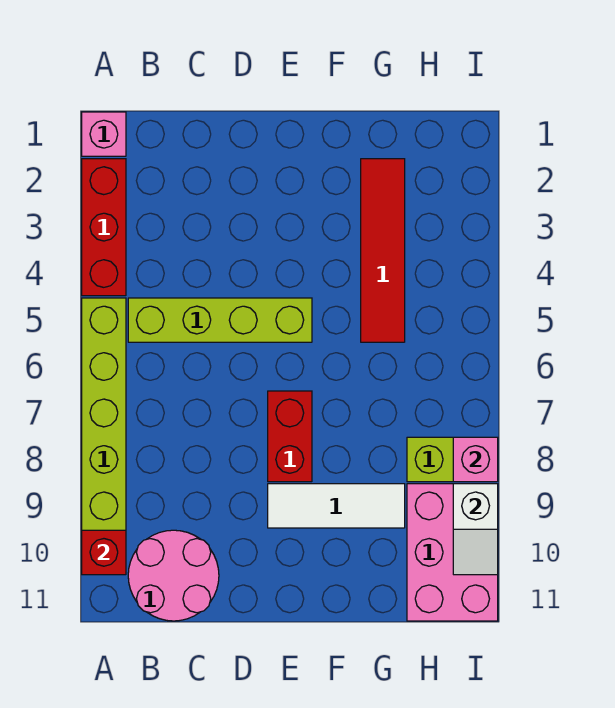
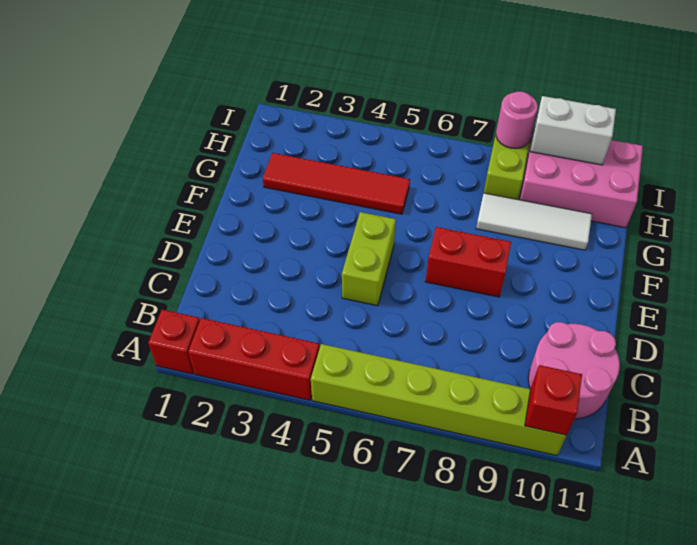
pink 1x1 brick [82,112,126,156] -> red 1x1 brick [148,310,200,374]
lime 1x4 brick [128,298,312,342] -> lime 1x2 brick [342,212,396,306]
white 1x3 tile [268,484,405,528] -> white 1x3 tile turned to [476,193,592,250]
pink 1x1 brick [453,437,498,482] -> pink 1x1 round brick [496,92,538,148]
white 1x2 slope [453,484,498,575] -> white 1x2 brick [530,96,616,165]

